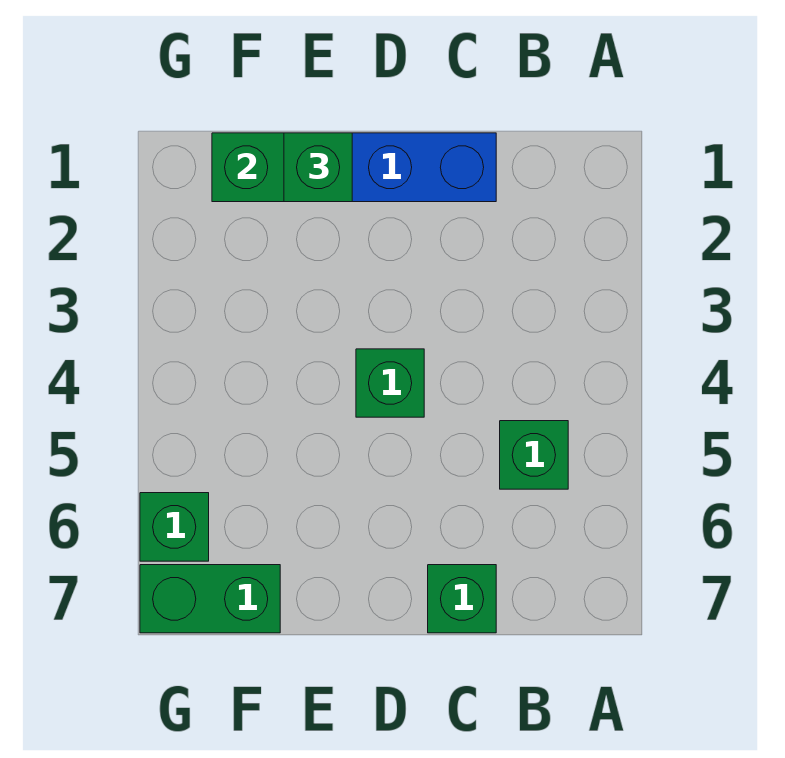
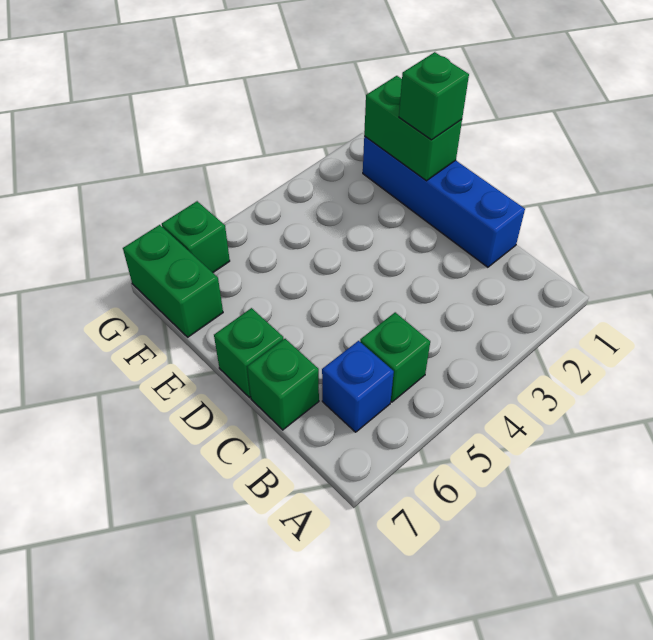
none -> blue 1x1 brick [322,341,394,432]
green 1x1 brick [356,349,424,417] -> green 1x1 brick moved to [214,308,284,397]

